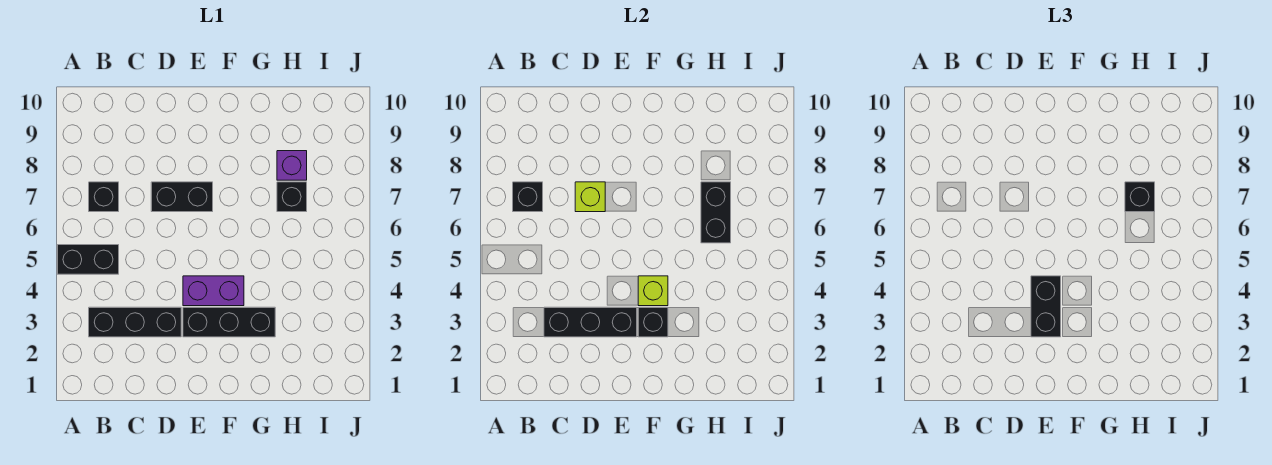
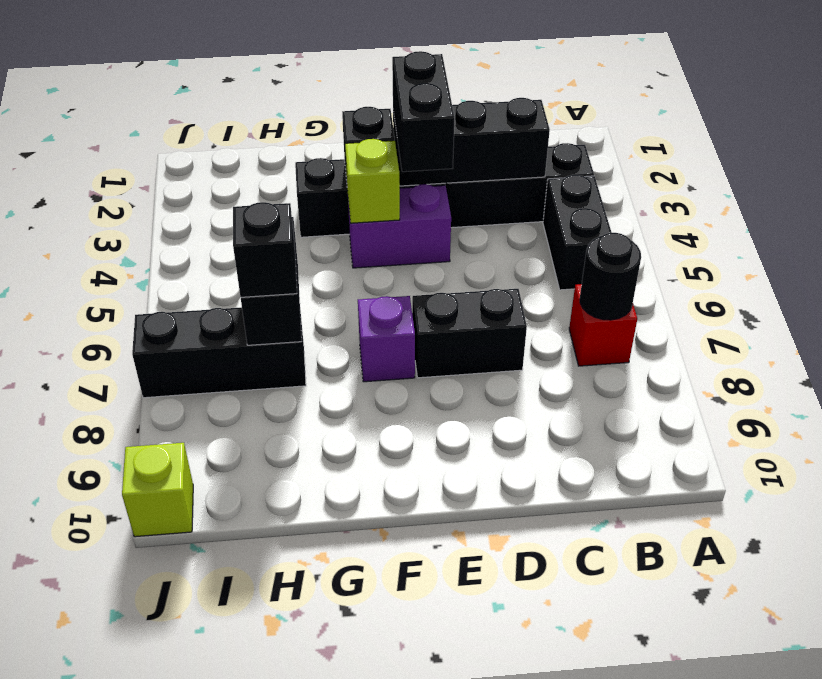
black 1x2 brick [57,245,119,274] -> black 1x2 brick turned to [543,175,612,290]
black 1x1 brick [89,182,119,212] -> red 1x1 brick [569,284,637,366]
black 1x1 brick [513,182,543,212] -> black 1x1 round brick [580,233,641,320]
lime 1x1 brick [575,182,605,212] -> lime 1x1 brick moved to [122,443,193,537]
black 1x1 brick [277,182,307,212] -> black 1x3 brick [132,307,306,398]
purple 1x1 brick [277,151,307,180] -> purple 1x1 brick moved to [358,296,415,382]

